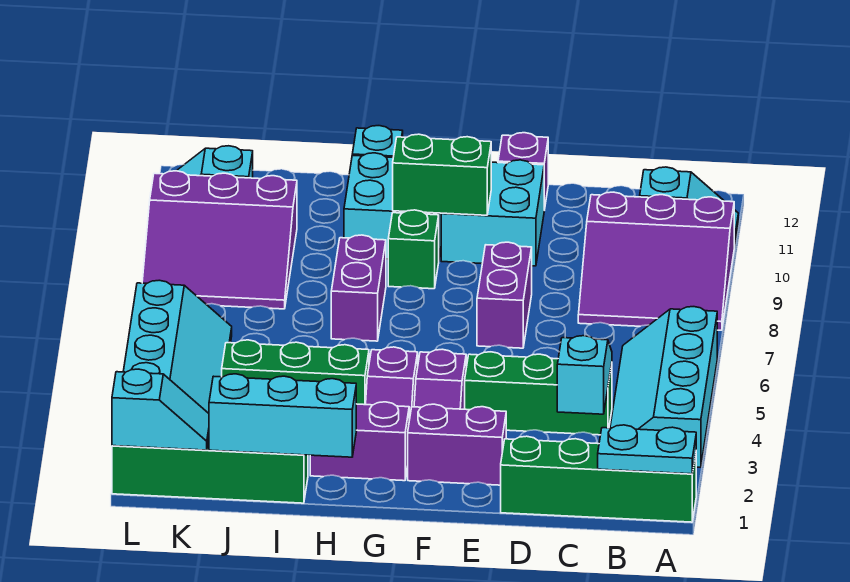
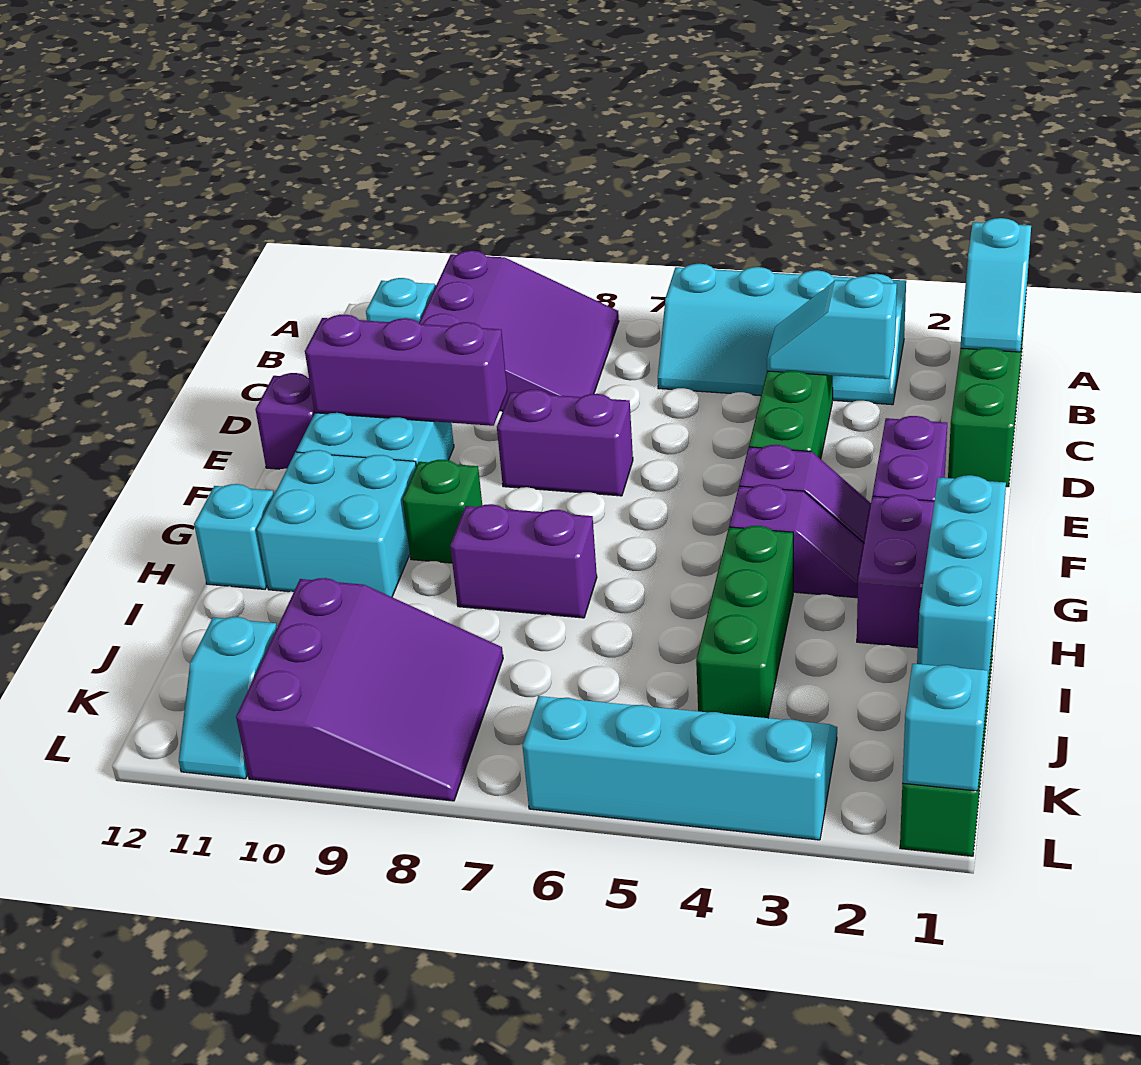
cyan 1x2 plate [598,425,696,474] -> cyan 1x2 slope [961,218,1031,352]
none -> purple 1x3 brick [305,315,507,426]
green 1x2 brick [393,134,491,215] -> none

